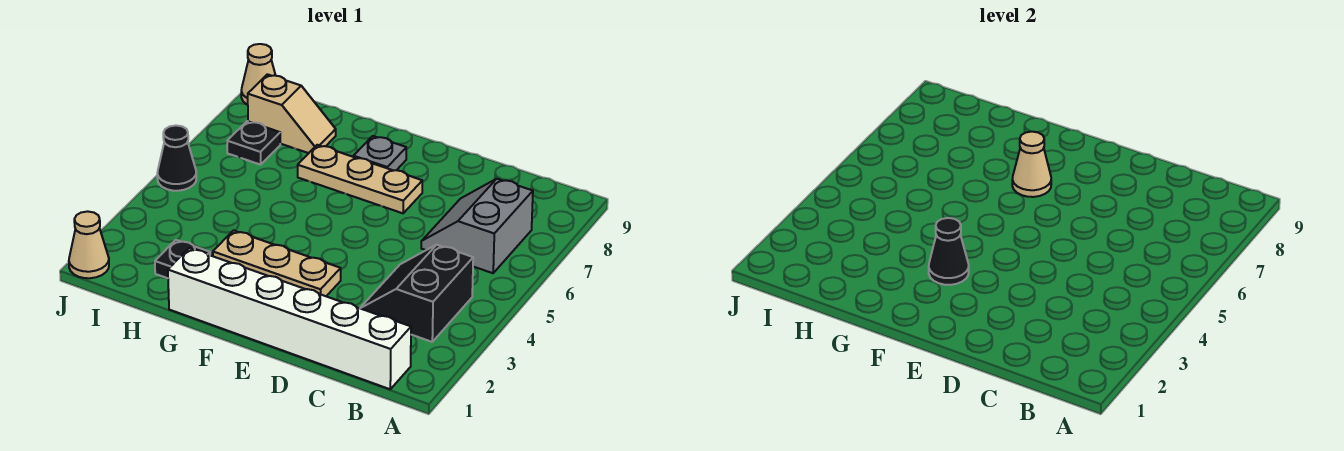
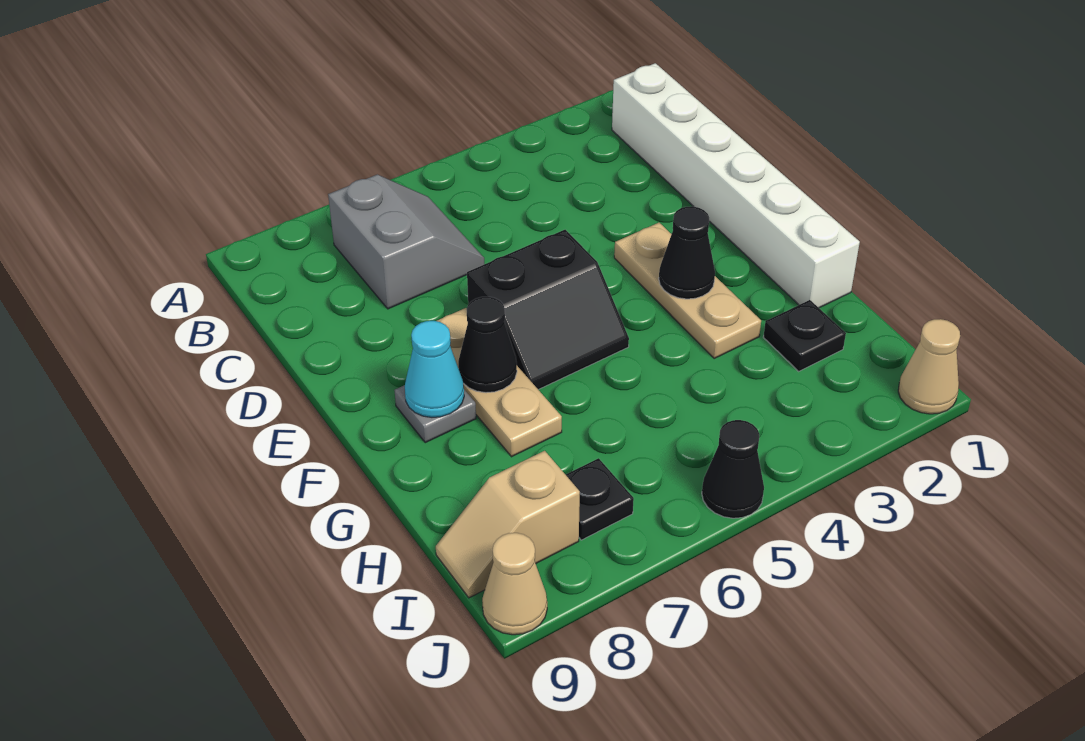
black 2x2 slope [361,245,473,342] -> black 2x2 slope moved to [467,230,629,390]
grey 2x2 slope [421,179,533,273] -> grey 2x2 slope turned to [328,175,484,309]
tan 1x1 cone [1012,132,1051,197] -> black 1x1 cone [458,297,517,393]
none -> cyan 1x1 cone [405,321,464,417]
tan 1x2 slope [248,74,336,153] -> tan 1x2 slope turned to [436,451,580,598]

